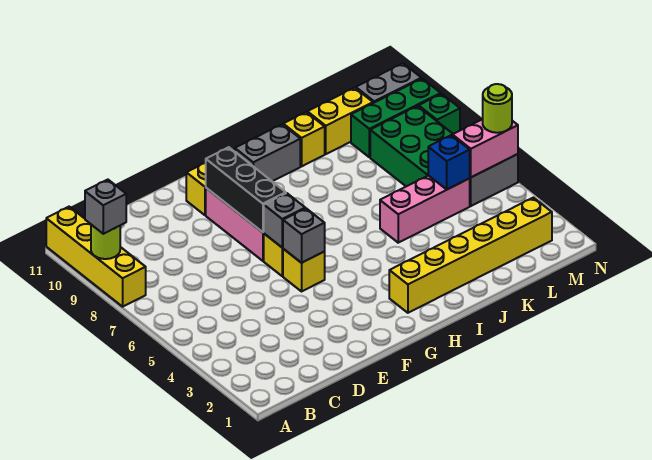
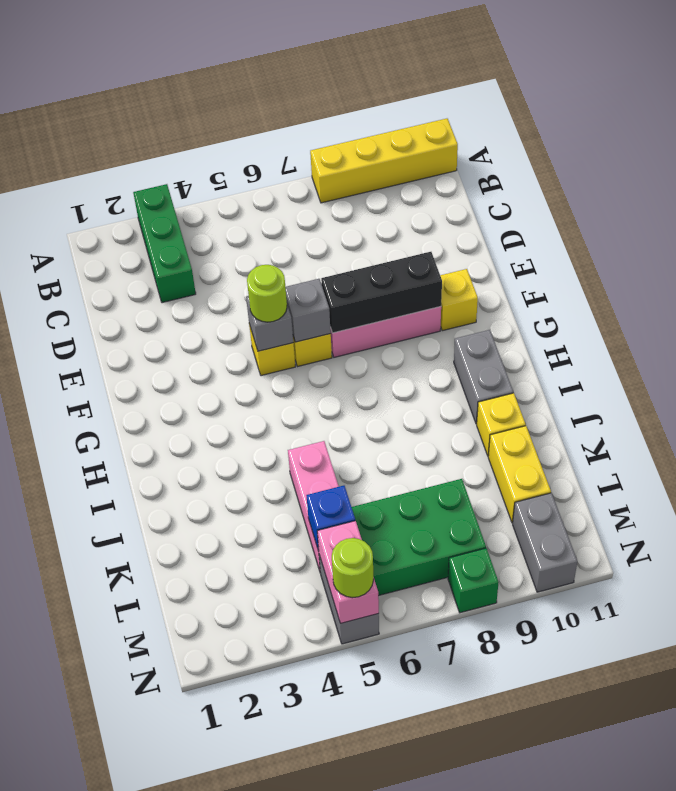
lime 1x1 round brick [91,225,120,259] -> lime 1x1 round brick moved to [247,265,287,322]
grey 1x1 brick [85,180,126,234] -> none
yellow 1x6 brick [389,198,552,313] -> none
green 1x3 brick [351,79,441,157] -> green 1x3 brick moved to [133,184,196,303]

